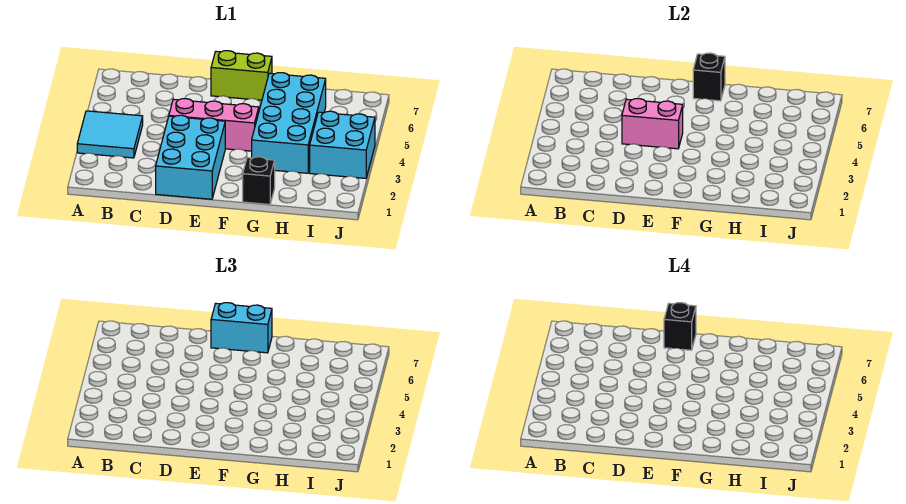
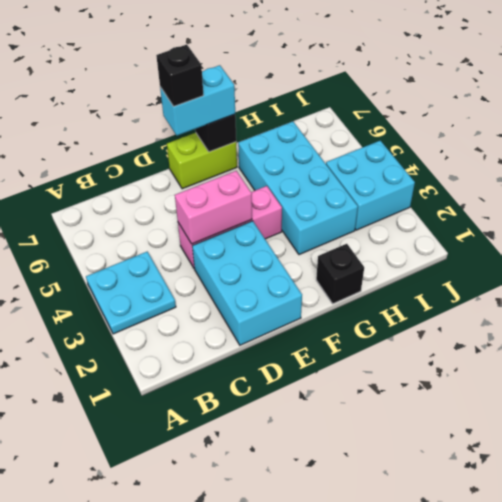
cyan 2x2 tile [77,111,143,158] -> cyan 2x2 plate [86,252,176,334]

